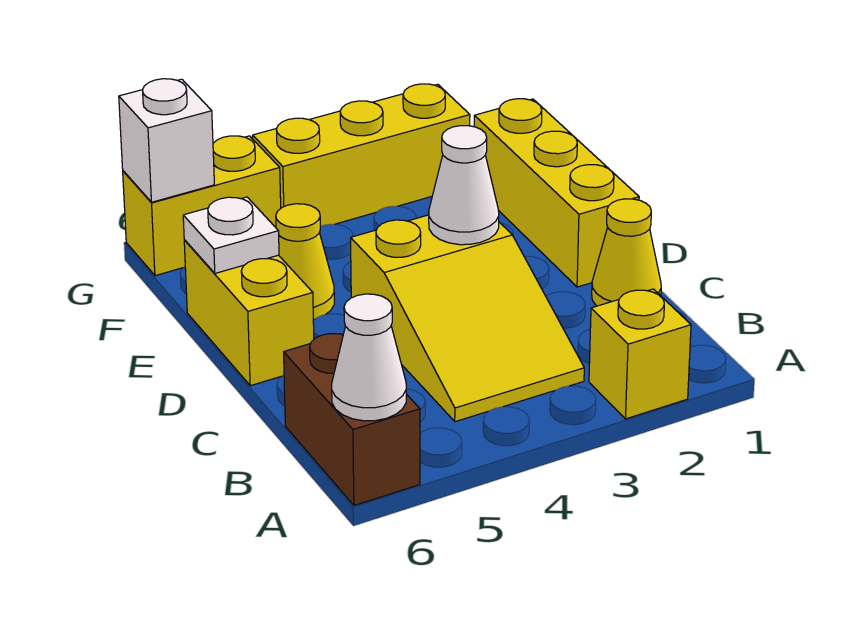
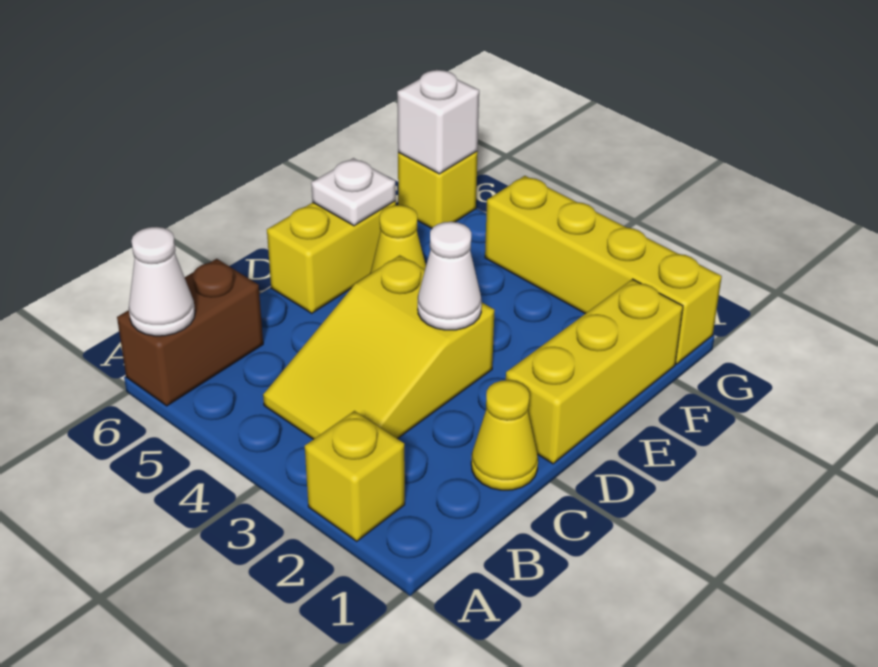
yellow 1x3 brick [253,84,470,226] -> yellow 1x4 brick [485,176,722,364]
yellow 1x2 brick [123,136,281,276] -> yellow 1x1 brick [398,151,478,228]

